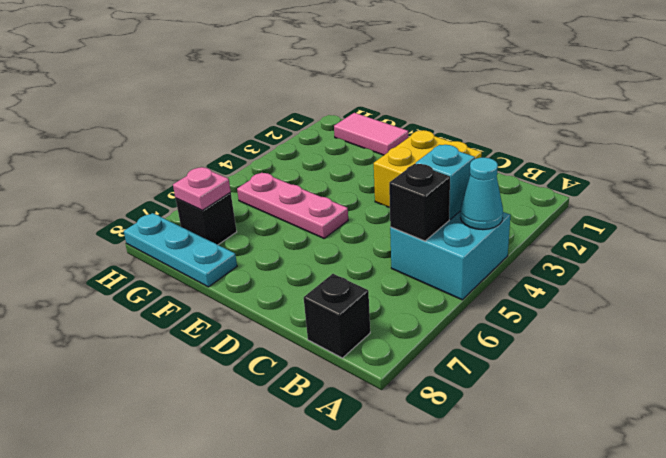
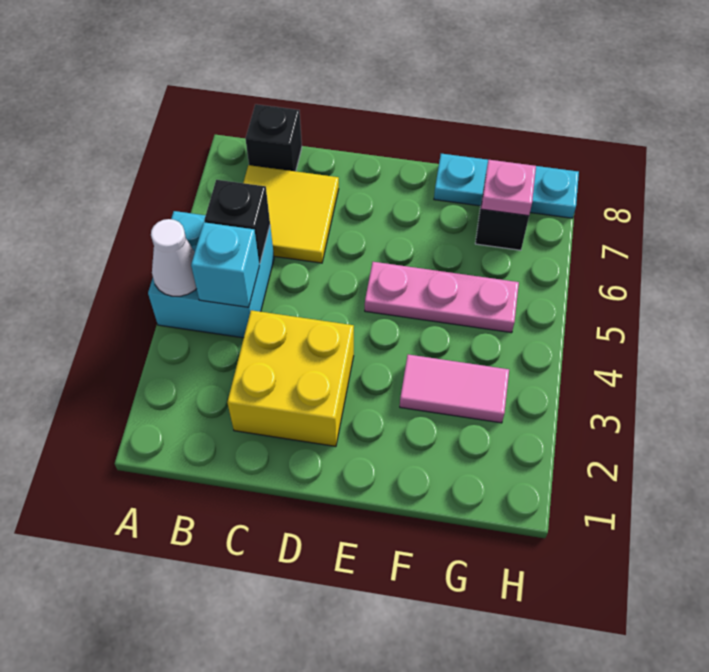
cyan 1x1 cone [460,158,503,230] -> white 1x1 cone [151,219,197,296]
none -> yellow 2x2 tile [243,165,339,263]
pink 1x2 tile [334,113,408,155] -> pink 1x2 tile moved to [400,355,509,423]

